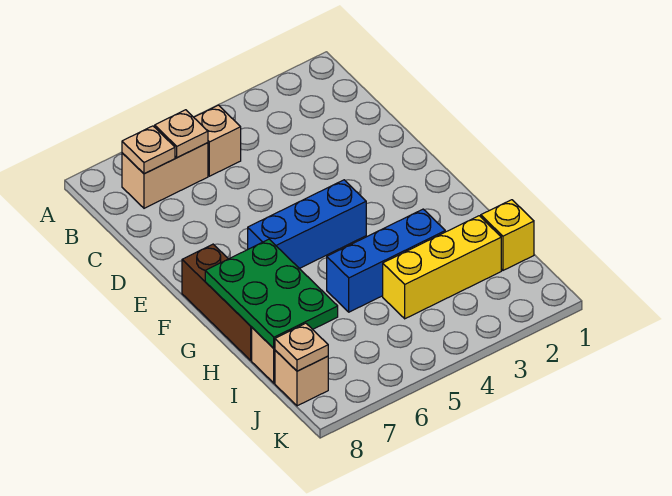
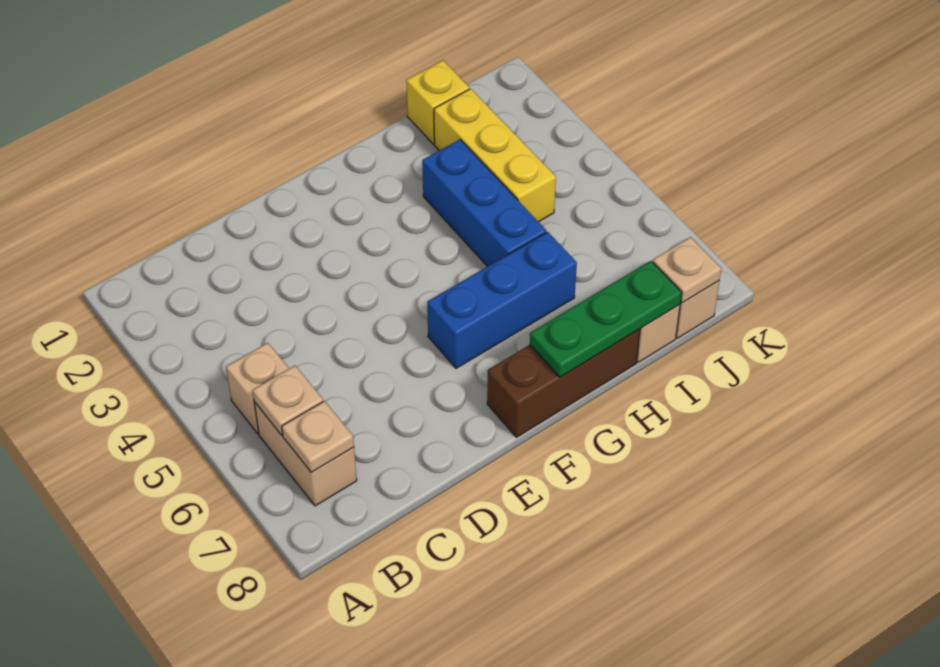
blue 1x3 brick [248,180,366,268] -> blue 1x3 brick turned to [427,232,577,368]
green 2x3 plate [205,239,338,348] -> green 1x3 plate [530,261,682,377]

